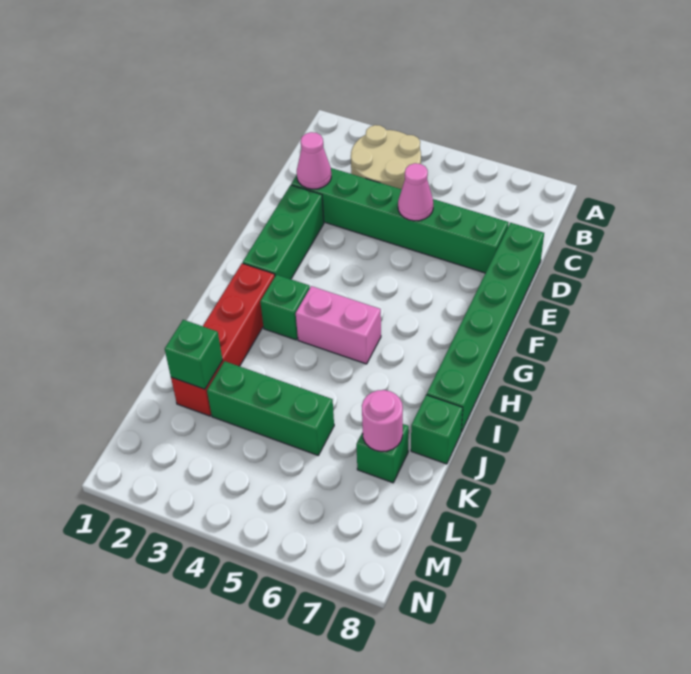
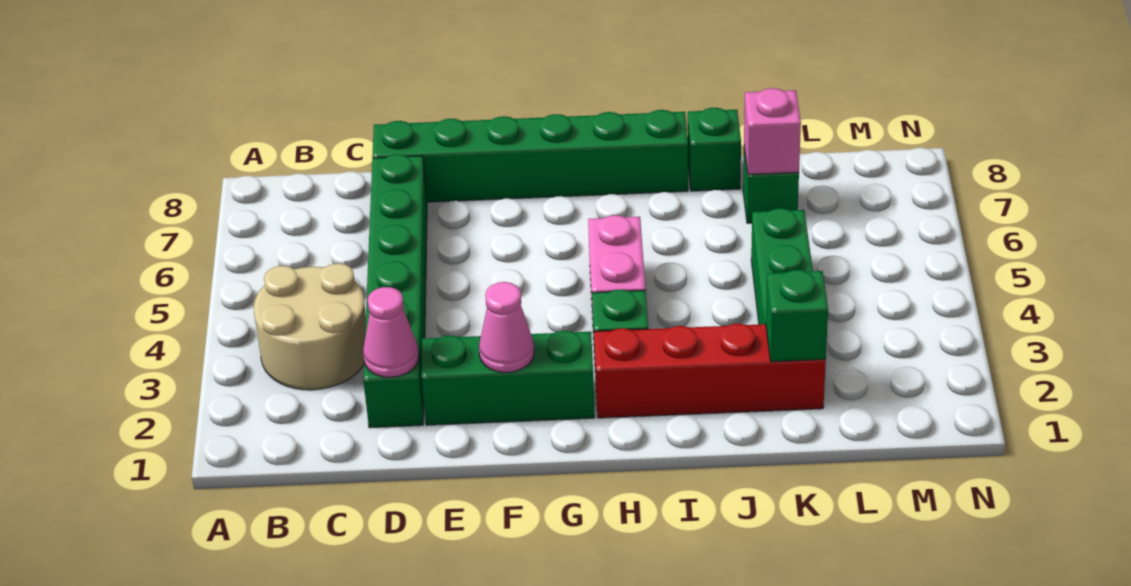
pink 1x1 cone [398,163,433,221] -> pink 1x1 cone moved to [479,282,534,373]
pink 1x1 round brick [362,390,403,452] -> pink 1x1 brick [744,88,801,175]

